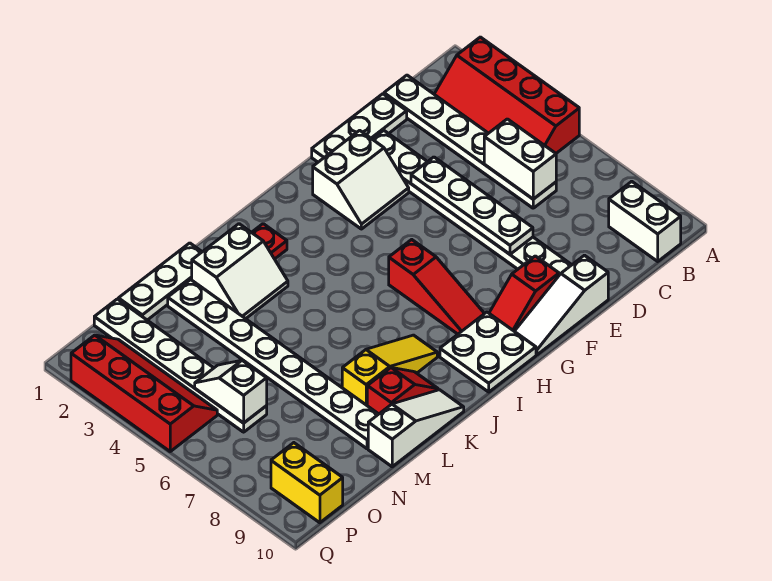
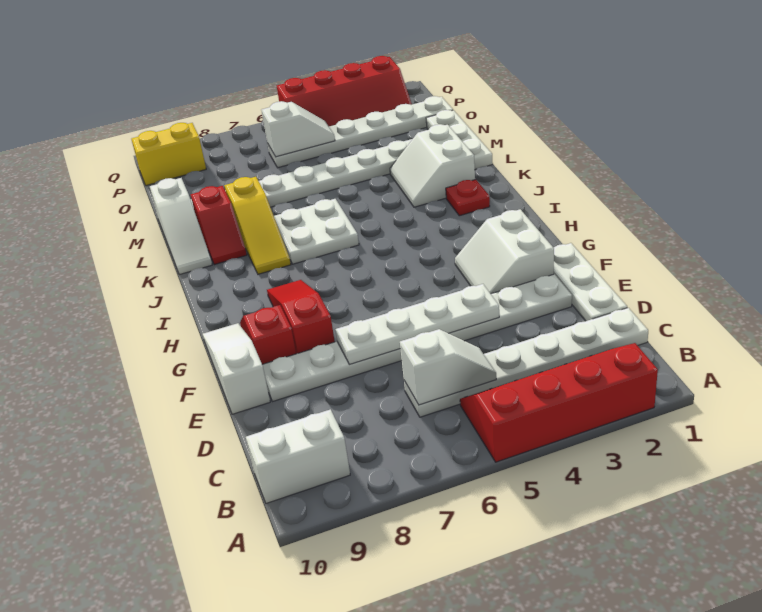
white 1x2 brick [484,119,556,199] -> white 1x2 slope [400,329,496,405]
red 1x3 slope [389,240,485,334] -> red 1x3 slope turned to [267,280,335,354]
white 2x2 plate [440,312,536,392] -> white 2x2 plate moved to [274,199,359,264]

